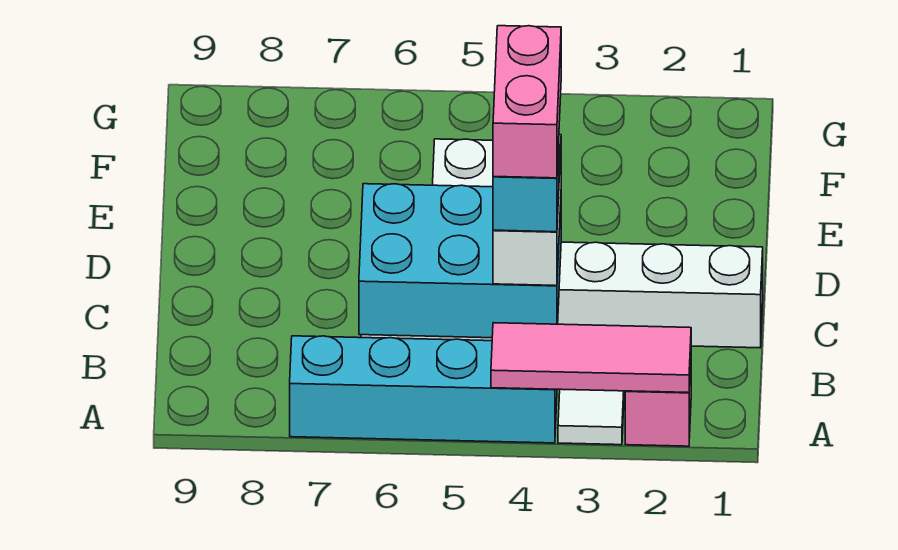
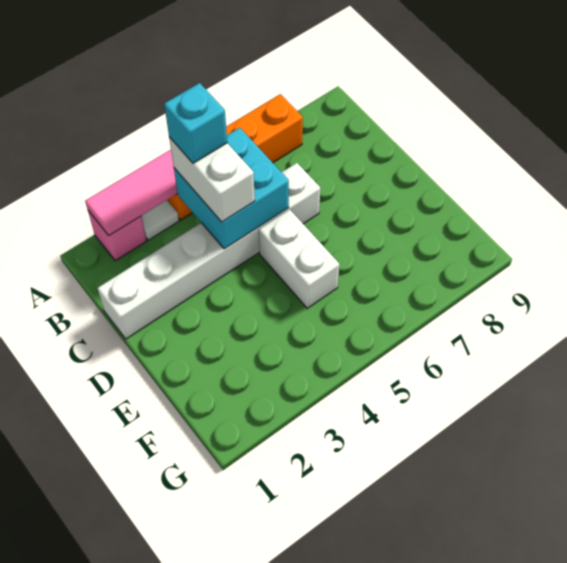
cyan 1x4 brick [290,336,557,443] -> orange 1x4 brick [167,94,303,220]
cyan 2x3 brick [359,184,561,338] -> cyan 2x2 brick [174,128,289,249]
pink 1x2 brick [493,26,561,178] -> none

